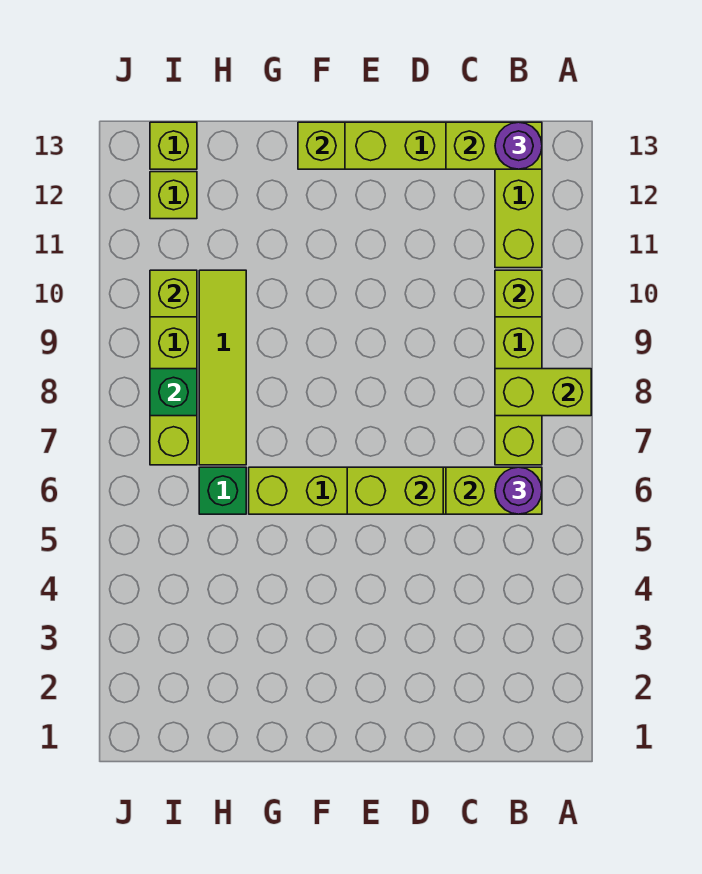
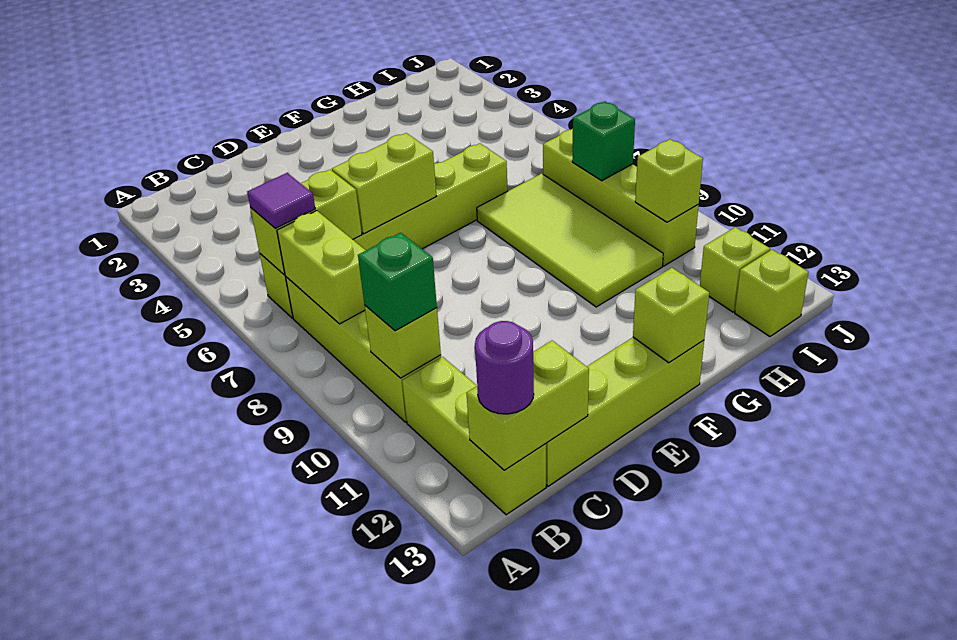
lime 1x2 brick [495,369,591,416] -> lime 1x2 brick turned to [277,211,366,324]
purple 1x1 round brick [495,467,542,514] -> purple 1x1 tile [247,173,315,228]
green 1x1 brick [199,467,246,514] -> green 1x1 brick moved to [358,233,437,331]
lime 1x4 tile [199,270,246,465] -> lime 2x4 tile [477,173,663,307]

